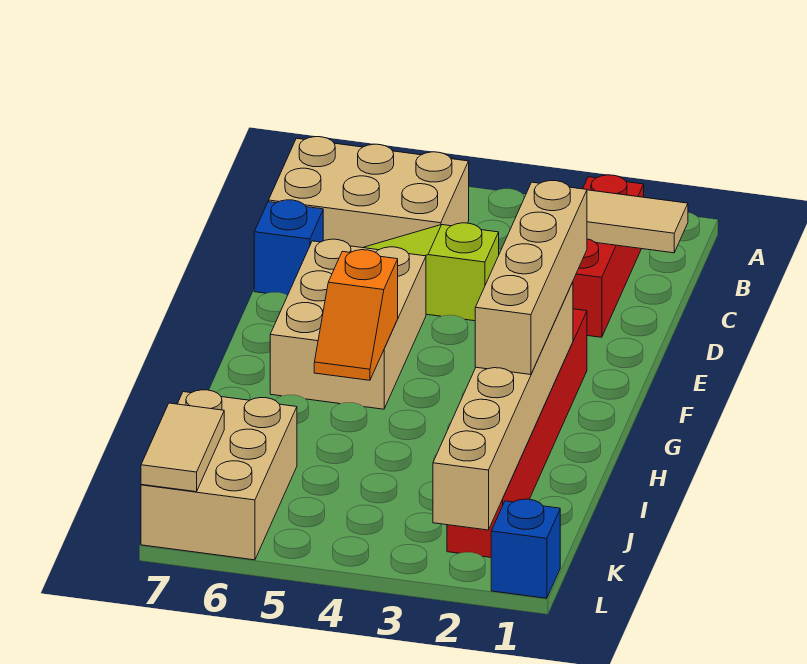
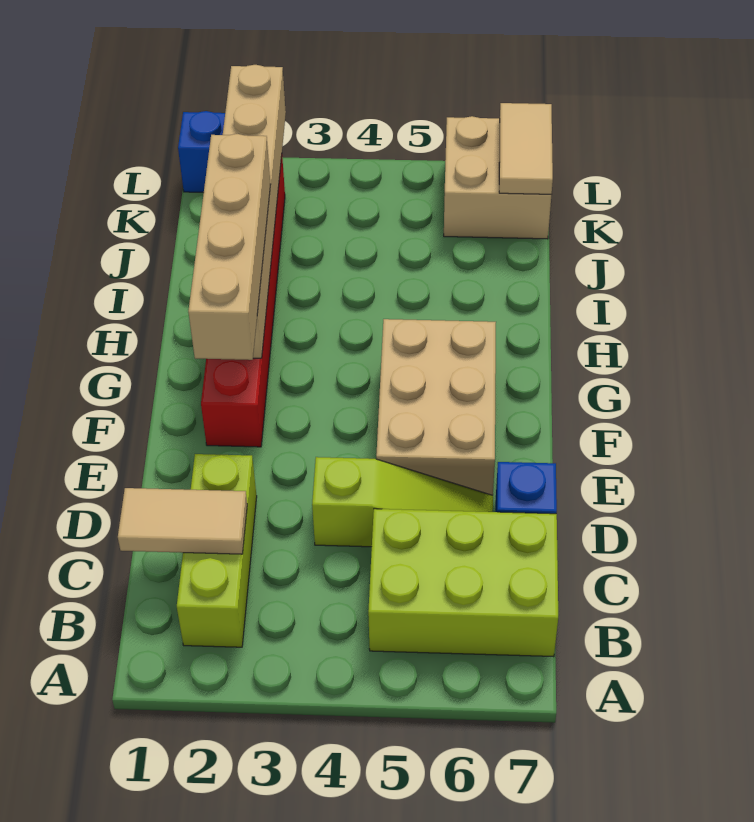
red 1x3 brick [573,175,644,337] -> lime 1x3 brick [177,454,257,647]
tan 2x3 brick [269,137,469,248] -> lime 2x3 brick [368,509,558,657]
orange 1x2 slope [314,250,398,380] -> none
tan 2x3 brick [141,390,297,560] -> tan 2x2 brick [444,116,552,239]

